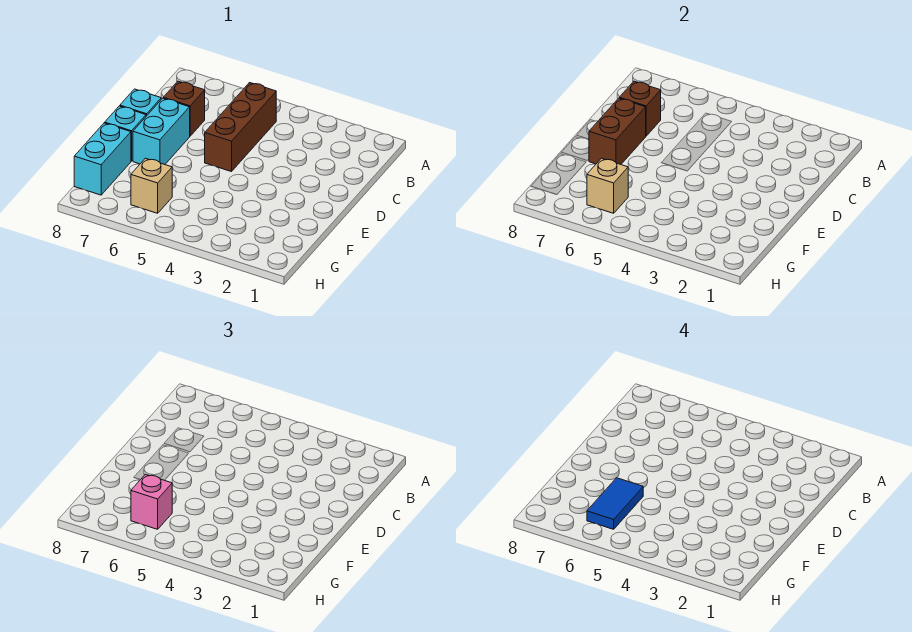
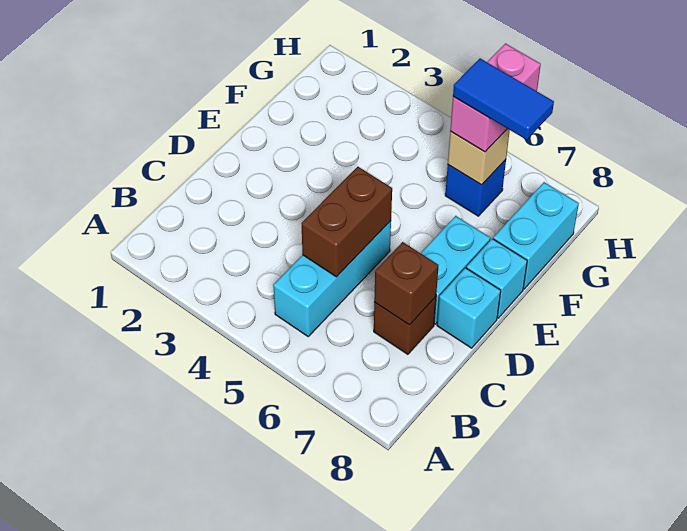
brown 1x3 brick [205,83,276,172] -> cyan 1x3 brick [273,221,391,336]
brown 1x2 brick [589,98,646,164] -> brown 1x2 brick moved to [302,167,392,277]
blue 1x2 tile [587,478,643,529] -> blue 1x2 tile turned to [453,59,554,140]
tan 1x1 brick [131,158,172,213] -> blue 1x1 brick [445,160,506,216]
pink 1x1 brick [131,474,172,529] -> pink 1x2 brick [450,44,541,152]

